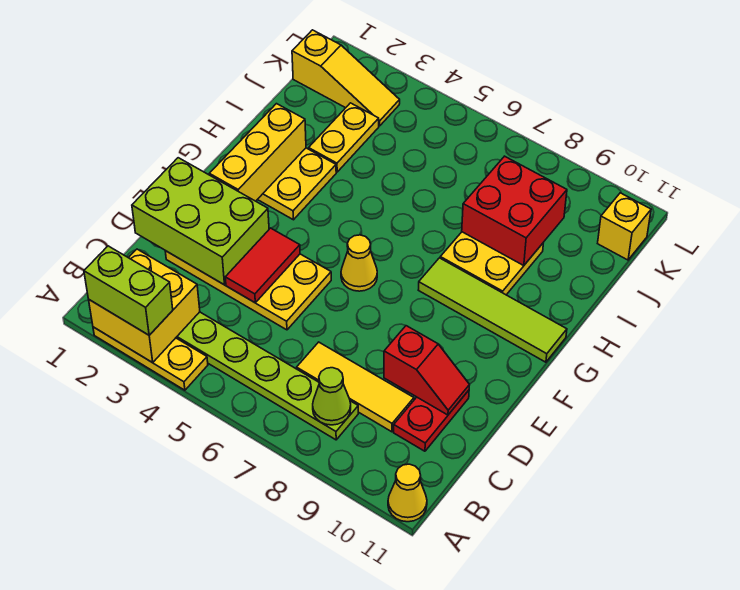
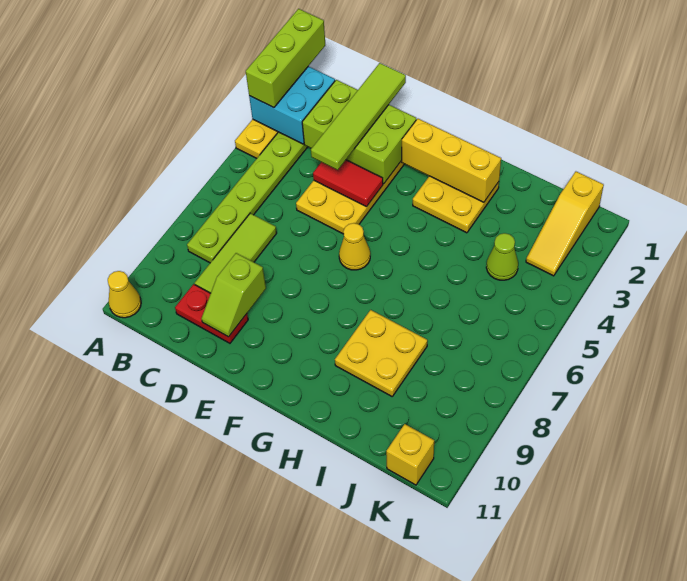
yellow 2x2 brick [89,249,200,363] -> cyan 2x2 brick [249,66,335,144]
lime 1x2 brick [84,246,173,335] -> lime 1x3 brick [246,9,325,108]
lime 1x1 cone [313,368,351,425] -> lime 1x1 cone moved to [486,233,518,280]
yellow 1x3 tile [297,342,414,432] -> lime 1x3 tile [195,213,277,293]
lime 2x3 brick [132,158,269,285] -> lime 2x3 brick turned to [302,80,416,184]
red 1x2 slope [384,326,470,415] -> lime 1x2 slope [201,253,266,337]
lime 1x4 tile [419,258,567,362] -> lime 1x4 tile moved to [311,63,406,170]
yellow 1x2 plate [309,103,379,172] -> none
red 2x2 brick [462,156,567,266] -> none

